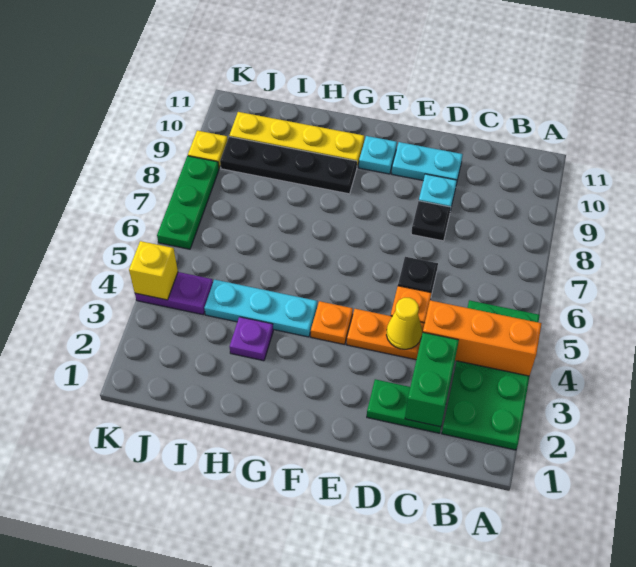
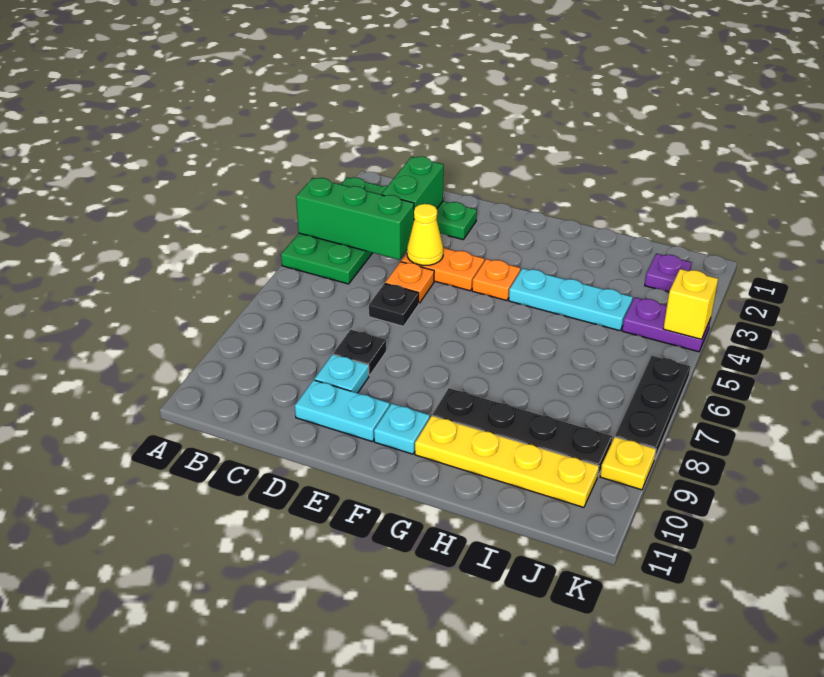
orange 1x3 brick [423,300,542,376] -> green 1x3 brick [296,178,414,260]
purple 1x1 plate [230,317,273,361] -> purple 1x1 plate moved to [645,254,692,292]
green 1x3 plate [157,156,219,249] -> black 1x3 plate [615,356,690,458]

